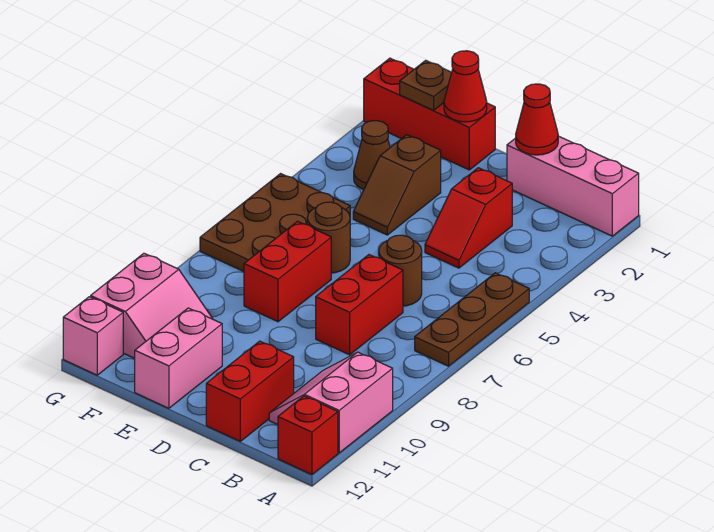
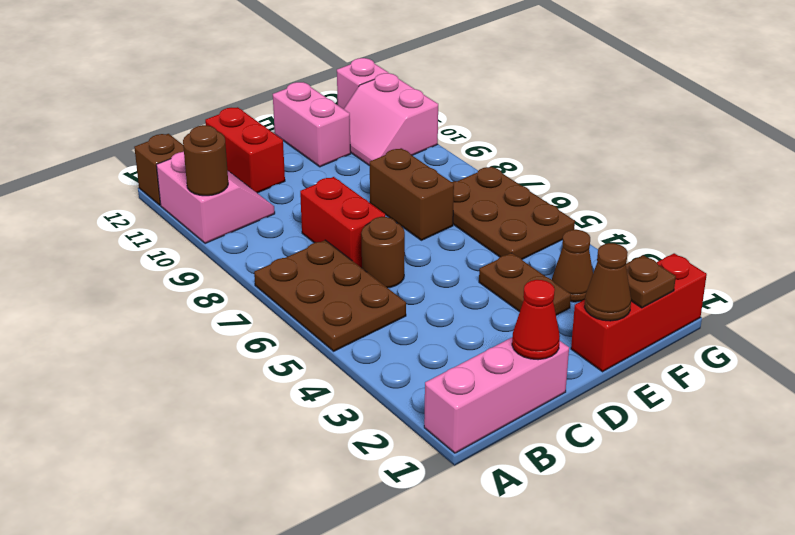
brown 1x3 plate [415,273,529,366] -> brown 2x3 plate [254,240,406,351]
red 1x1 brick [278,396,338,475] -> brown 1x1 brick [134,134,184,205]
red 1x2 slope [425,168,512,268] -> none
red 1x1 cone [444,51,487,122] -> brown 1x1 cone [585,243,631,321]
brown 1x2 slope [353,135,441,235] -> brown 1x2 plate [479,253,571,315]
brown 1x1 round brick [307,202,350,273] -> brown 1x1 round brick moved to [183,125,228,196]
red 1x2 brick [244,221,331,322] -> brown 1x2 brick [370,148,454,240]

